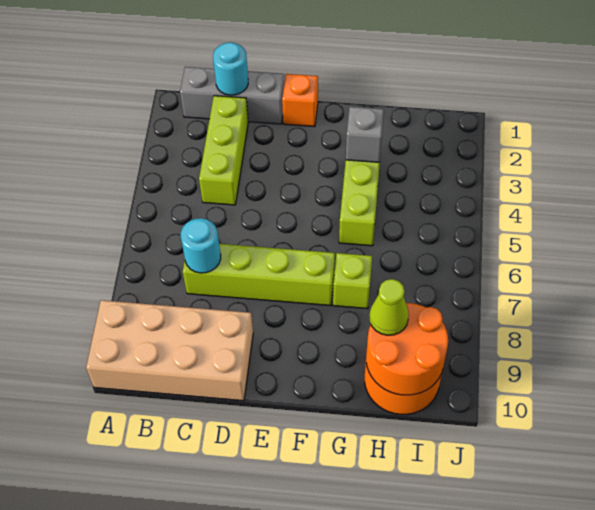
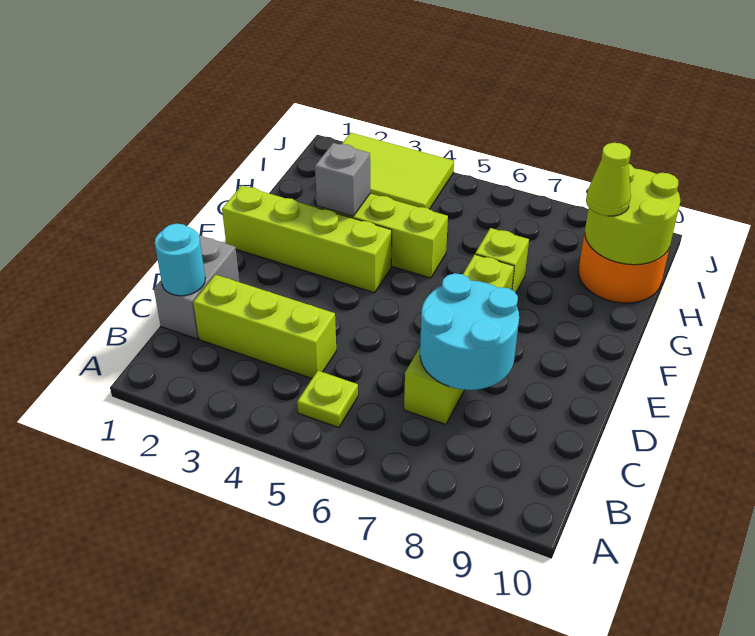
tan 2x4 brick [86,300,253,401] -> none
grey 1x3 brick [180,67,284,124] -> grey 1x2 brick [154,235,239,339]
none -> lime 1x1 plate [297,371,358,428]
cyan 1x1 round brick [181,218,221,273] -> cyan 2x2 round brick [420,273,519,390]
orange 1x1 brick [282,74,318,127] -> none
none -> lime 1x4 brick [222,185,392,293]
orange 2x2 round brick [366,303,448,395] -> lime 2x2 round brick [585,163,680,265]
none -> lime 2x3 tile [342,133,454,209]

